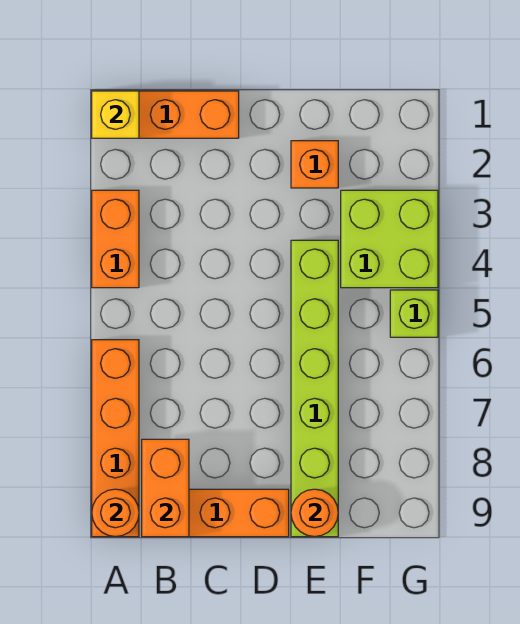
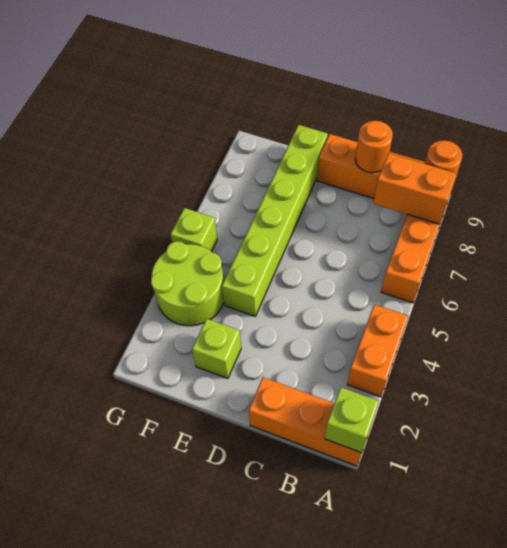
yellow 1x1 brick [92,91,139,138] -> lime 1x1 brick [325,387,379,453]
orange 1x2 brick [142,439,189,537] -> orange 1x2 brick turned to [373,153,457,224]
orange 1x1 brick [291,141,338,188] -> lime 1x1 brick [192,319,241,378]
orange 1x1 round brick [291,489,338,537] -> orange 1x1 round brick moved to [355,121,393,173]
lime 2x2 brick [341,190,438,288] -> lime 2x2 round brick [151,241,224,326]

